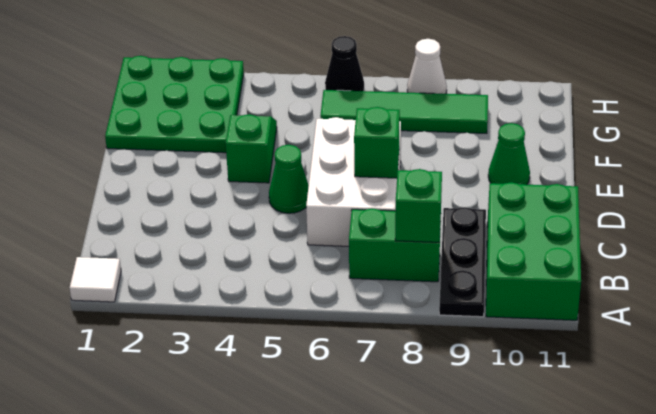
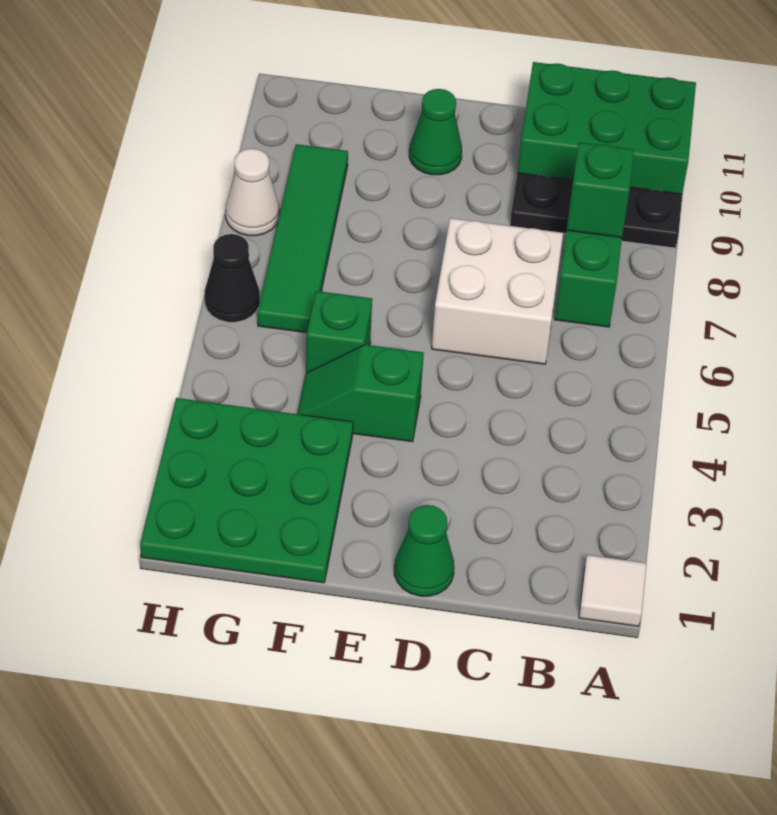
white 2x3 brick [306,117,401,246] -> white 2x2 brick [432,218,563,364]
green 1x1 cone [269,145,309,213] -> green 1x1 cone moved to [394,505,454,596]
green 1x1 brick [354,107,400,178] -> green 1x1 brick moved to [306,291,372,373]

